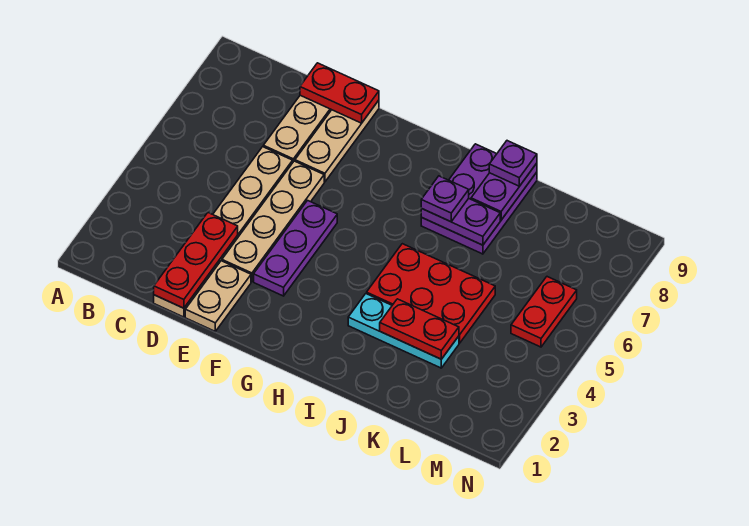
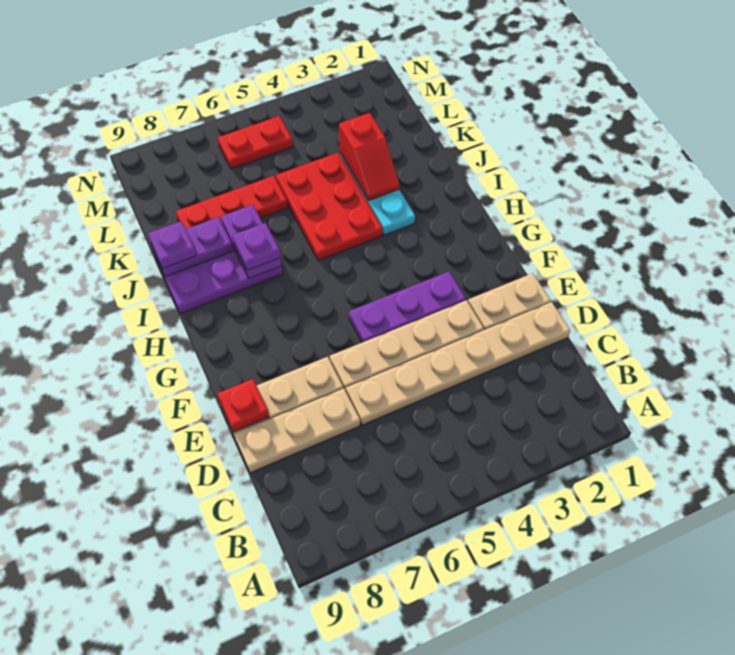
red 1x3 plate [154,213,238,308] -> red 1x3 plate moved to [176,176,288,229]
red 1x2 plate [300,63,379,123] -> red 1x1 plate [217,379,269,432]
red 1x2 plate [380,299,459,359] -> red 1x2 slope [339,113,399,200]

